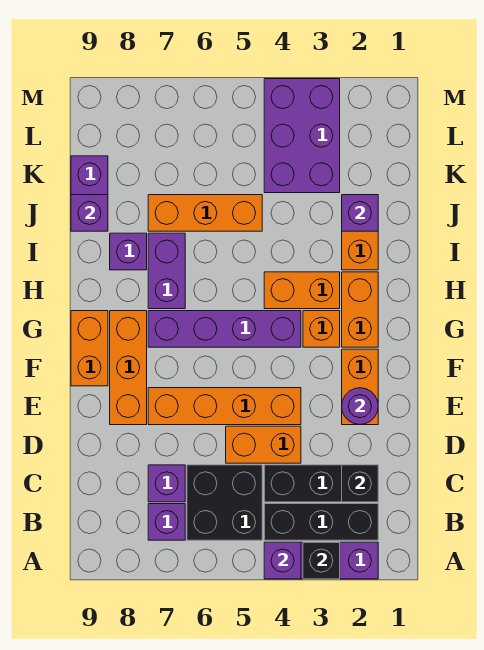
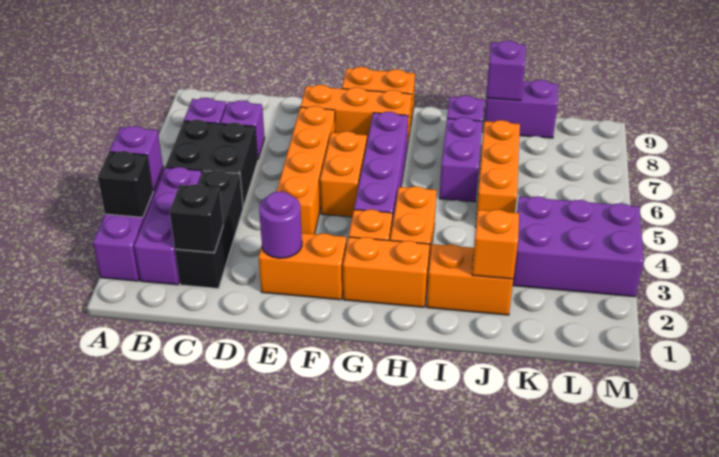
black 1x3 brick [264,504,378,540] -> purple 1x3 brick [134,167,202,285]
orange 1x2 brick [226,426,301,463] -> orange 1x2 brick moved to [320,131,367,217]
purple 1x2 brick [148,233,185,309] -> purple 1x2 brick turned to [439,117,483,202]
purple 1x1 brick [342,195,378,231] -> orange 1x1 brick [472,209,519,279]

